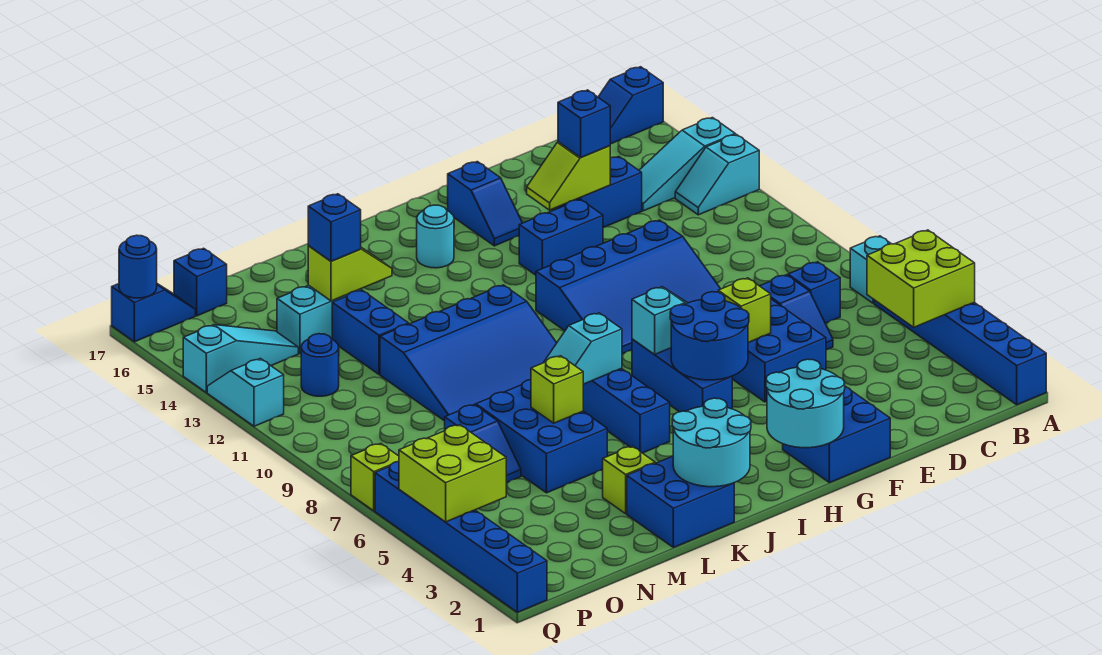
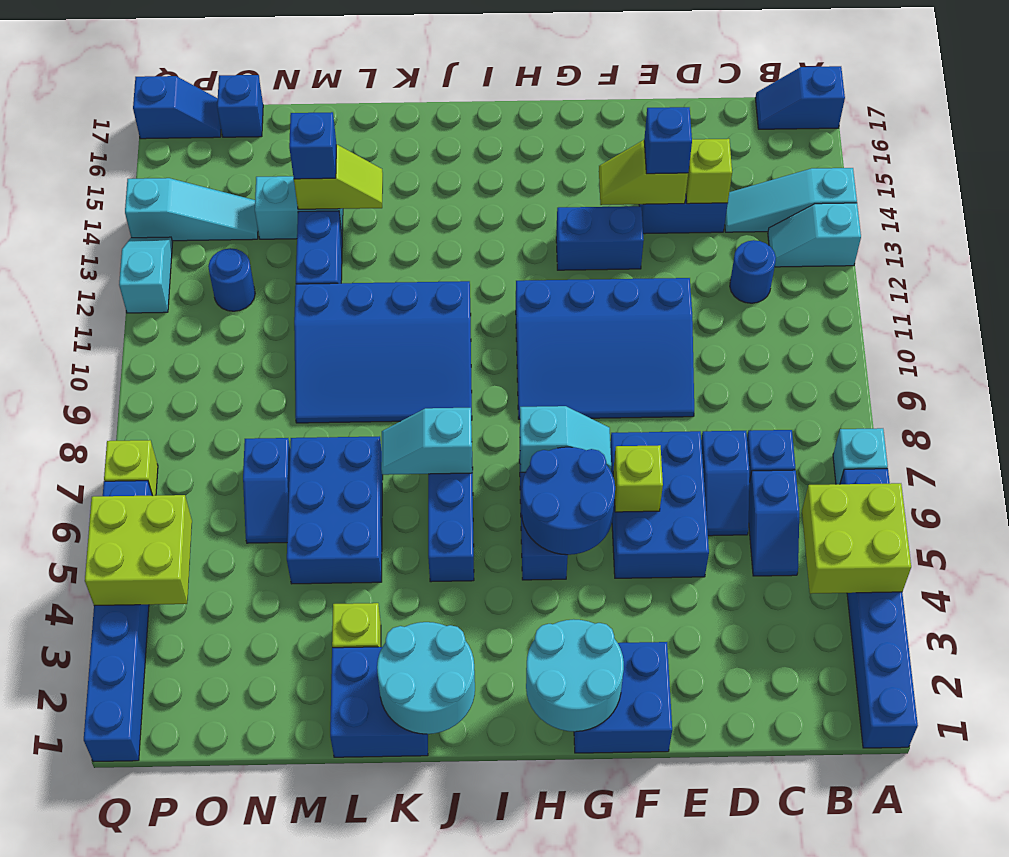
blue 1x2 slope [448,162,522,246] -> blue 1x2 slope moved to [749,470,799,576]
cyan 1x1 round brick [417,205,454,268] -> none
lime 1x1 brick [531,356,583,423] -> lime 1x1 brick moved to [686,139,732,204]
blue 1x1 round brick [119,235,157,298] -> blue 1x1 round brick moved to [730,240,776,303]

